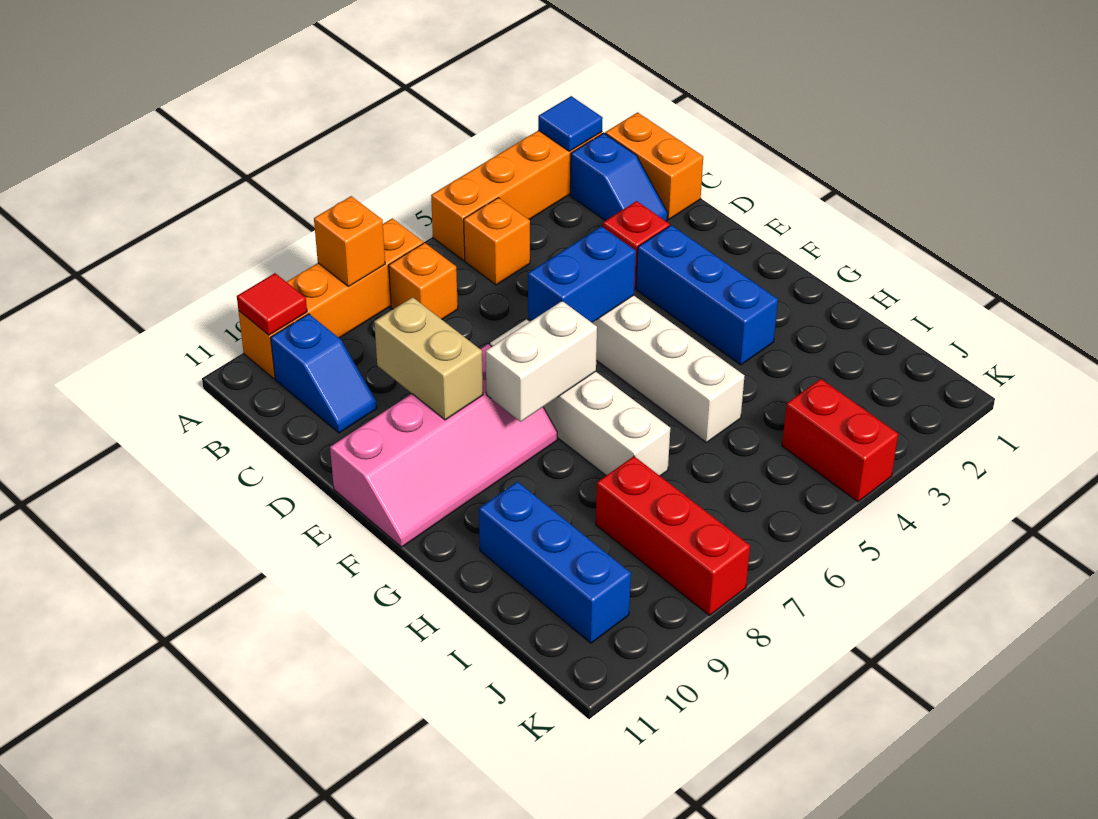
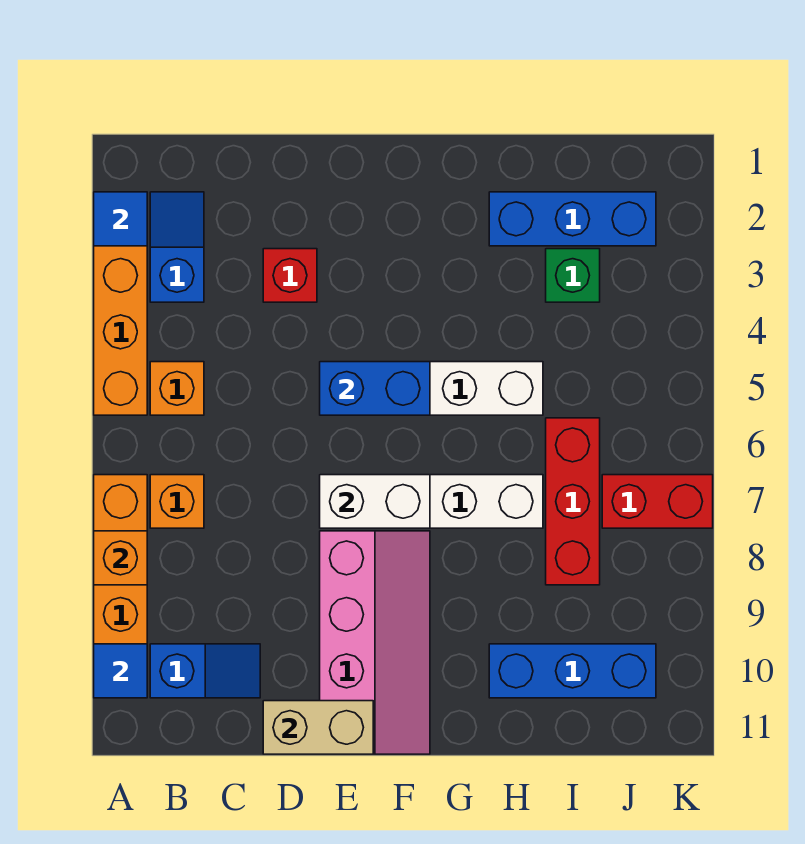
red 1x1 tile [237,273,307,335] -> blue 1x1 tile [94,644,147,698]
orange 1x2 brick [605,112,703,219] -> none
blue 1x2 slope [570,133,668,221] -> blue 1x2 slope turned to [150,192,204,302]
tan 1x2 brick [374,297,483,420] -> tan 1x2 brick moved to [263,701,373,754]
blue 1x3 brick [636,225,778,365] -> blue 1x3 brick moved to [489,192,656,246]
blue 1x2 brick [528,226,636,323] -> blue 1x2 brick turned to [320,362,430,415]
white 1x2 brick [486,301,597,422] -> white 1x2 brick turned to [320,475,430,528]
none -> green 1x1 brick [546,249,600,302]
red 1x3 brick [596,456,750,615] -> red 1x3 brick turned to [546,418,600,585]
red 1x2 brick [782,379,898,502] -> red 1x2 brick moved to [602,475,713,528]

